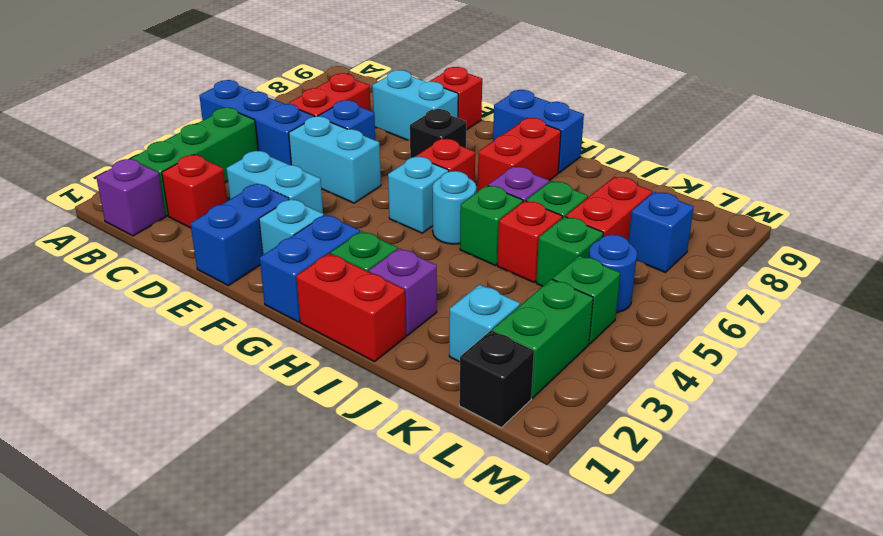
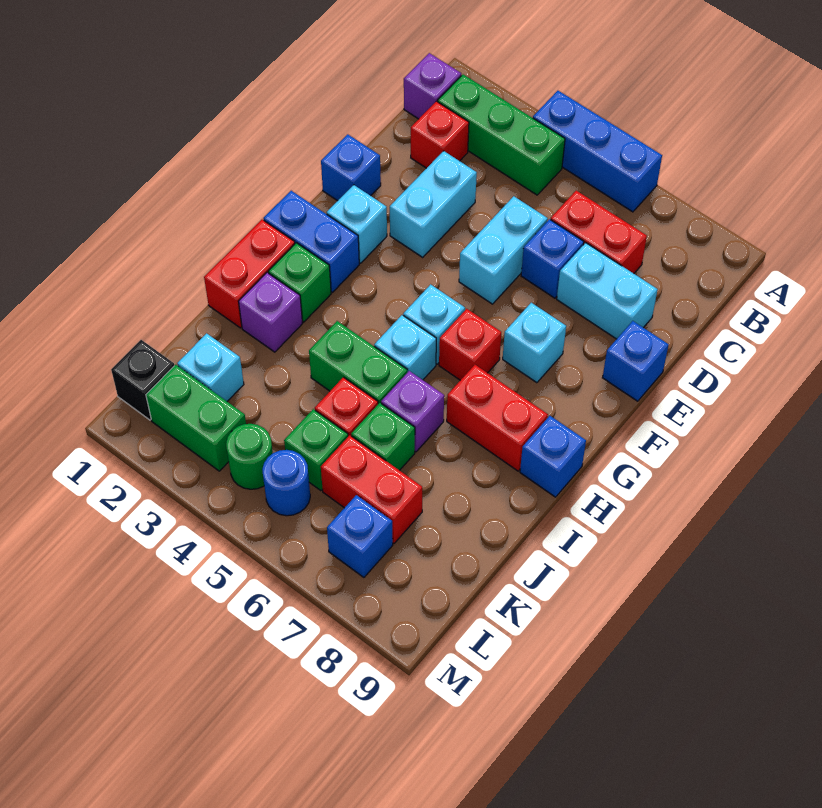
blue 1x3 brick [199,80,315,165] -> blue 1x3 brick turned to [533,91,662,212]
cyan 1x2 brick [372,70,458,140] -> cyan 1x2 brick turned to [557,243,658,339]
blue 1x2 brick [190,184,289,286] -> blue 1x1 brick [321,134,381,201]
red 1x1 brick [429,67,482,130] -> blue 1x1 brick [603,321,669,401]
black 1x1 brick [410,109,466,158] -> cyan 1x1 brick [503,303,566,383]
blue 1x2 brick [493,90,584,173] -> blue 1x1 brick [520,416,586,497]
cyan 1x1 round brick [433,171,476,244] -> cyan 1x1 brick [374,315,436,380]
green 1x1 brick [460,186,523,266] -> green 1x2 brick [309,321,407,404]
green 1x1 brick [553,256,620,344] -> green 1x1 round brick [226,424,273,489]

